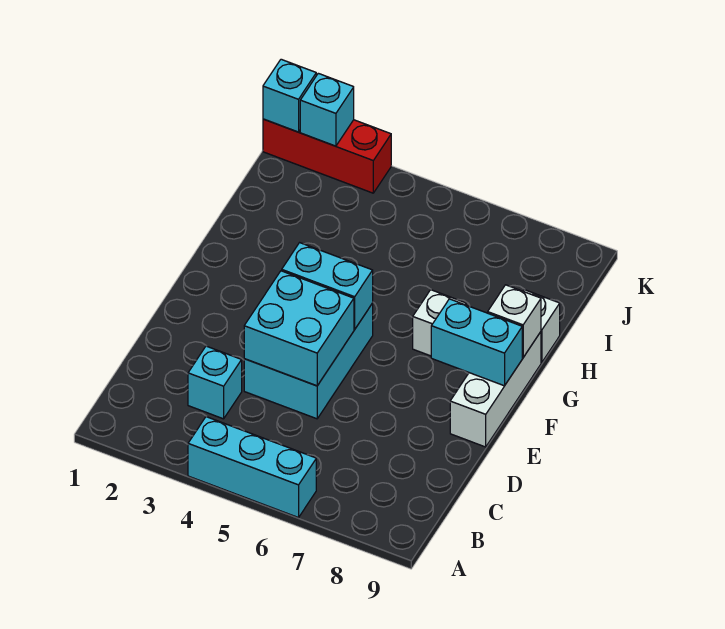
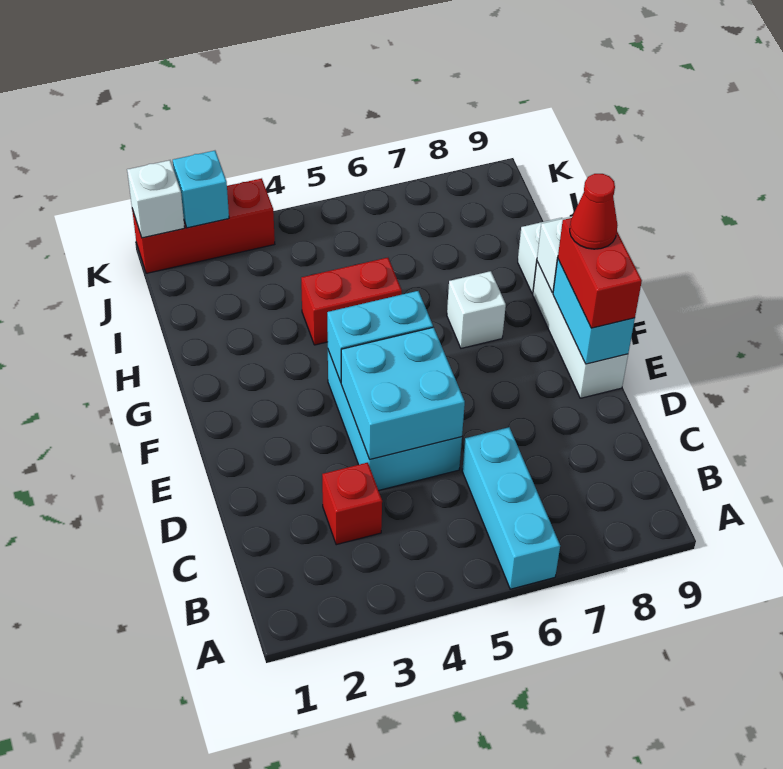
cyan 1x3 brick [188,417,316,518] -> cyan 1x3 brick turned to [462,427,560,589]
cyan 1x1 brick [188,346,242,419] -> red 1x1 brick [322,463,382,545]
none -> red 1x2 brick [558,218,642,328]
cyan 1x2 brick [431,299,522,386] -> cyan 1x2 brick turned to [553,260,635,364]
none -> red 1x1 cone [570,174,618,249]
none -> red 1x2 brick [301,258,402,345]
cyan 1x1 brick [263,59,316,132] -> white 1x1 brick [127,160,185,238]

